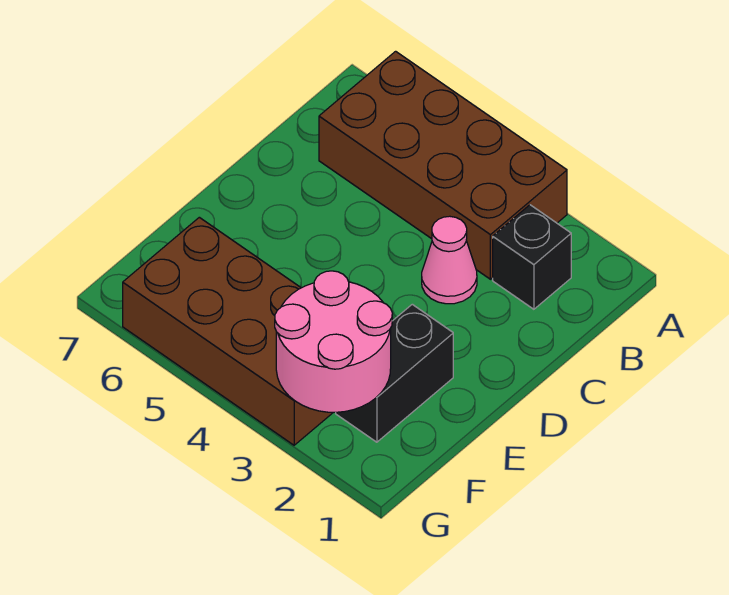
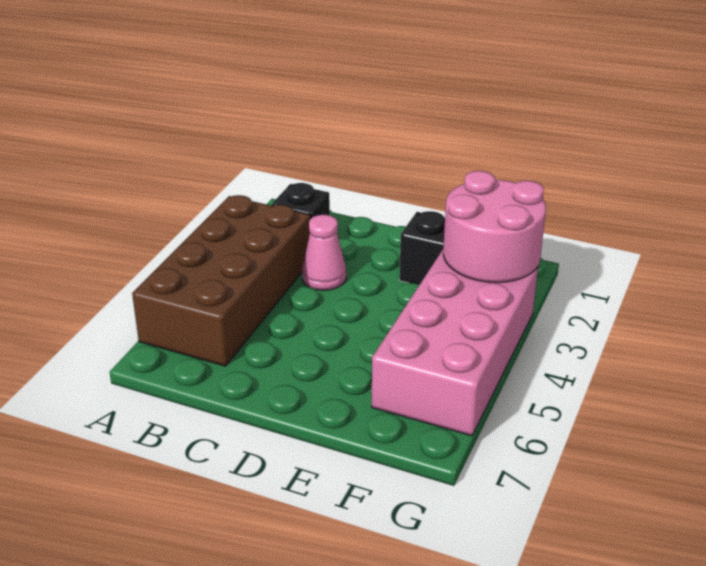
brown 2x4 brick [123,217,333,445] -> pink 2x4 brick [372,250,538,436]

